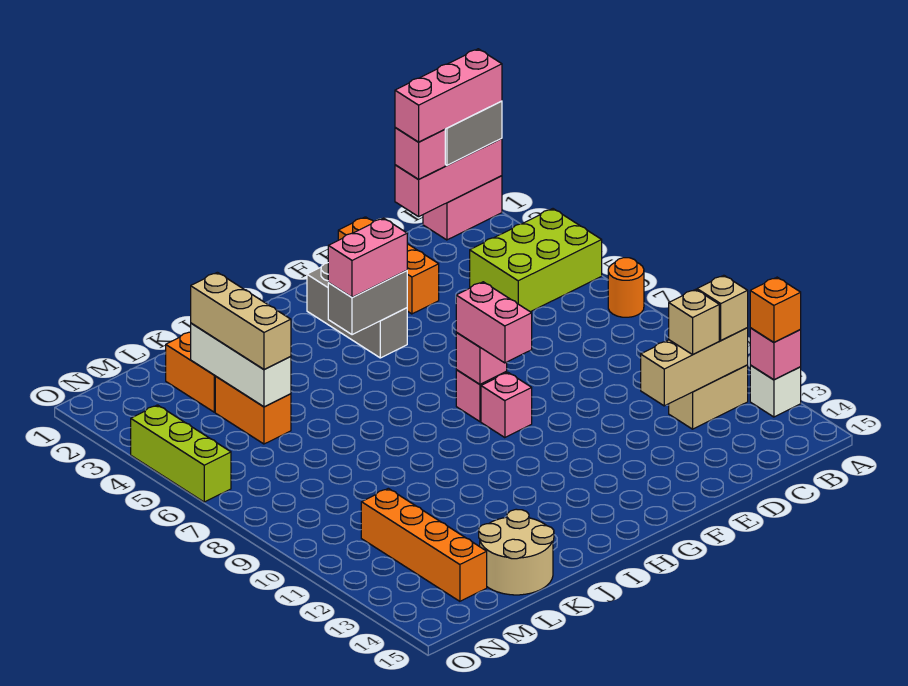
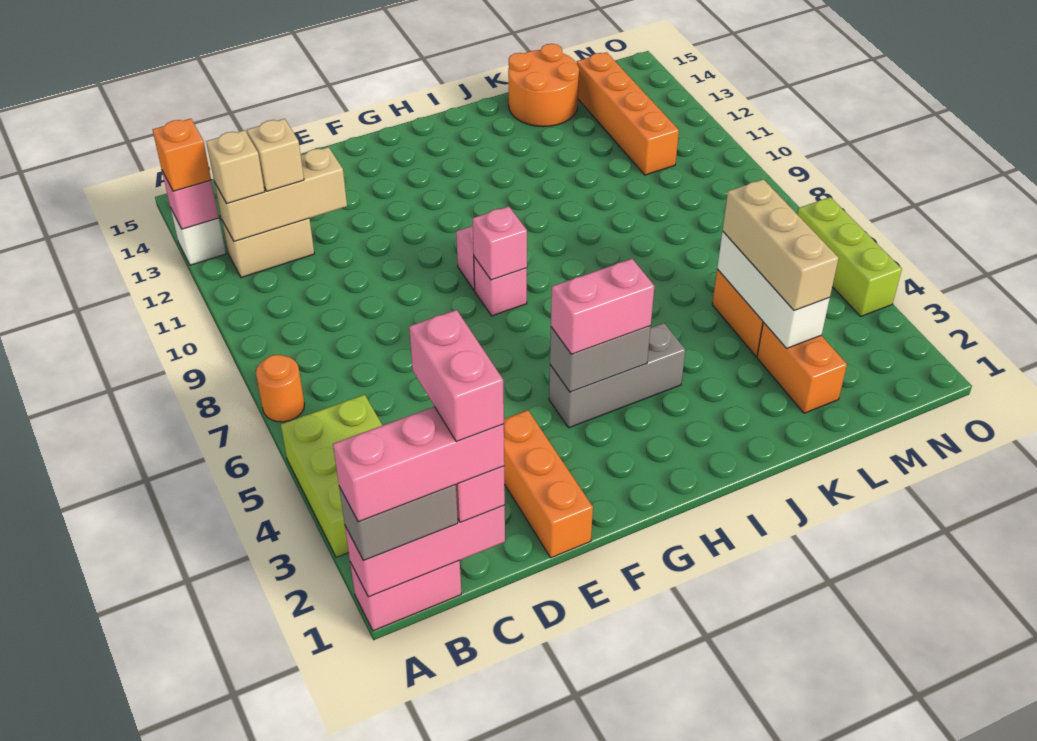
lime 2x3 brick [470,209,602,312] -> lime 2x3 brick turned to [281,395,383,557]
grey 1x3 brick [307,263,407,358] -> grey 1x3 brick turned to [549,323,685,428]
pink 1x2 brick [456,282,532,363] -> pink 1x2 brick moved to [409,310,504,442]
tan 2x2 round brick [479,509,554,595] -> orange 2x2 round brick [508,44,579,127]

